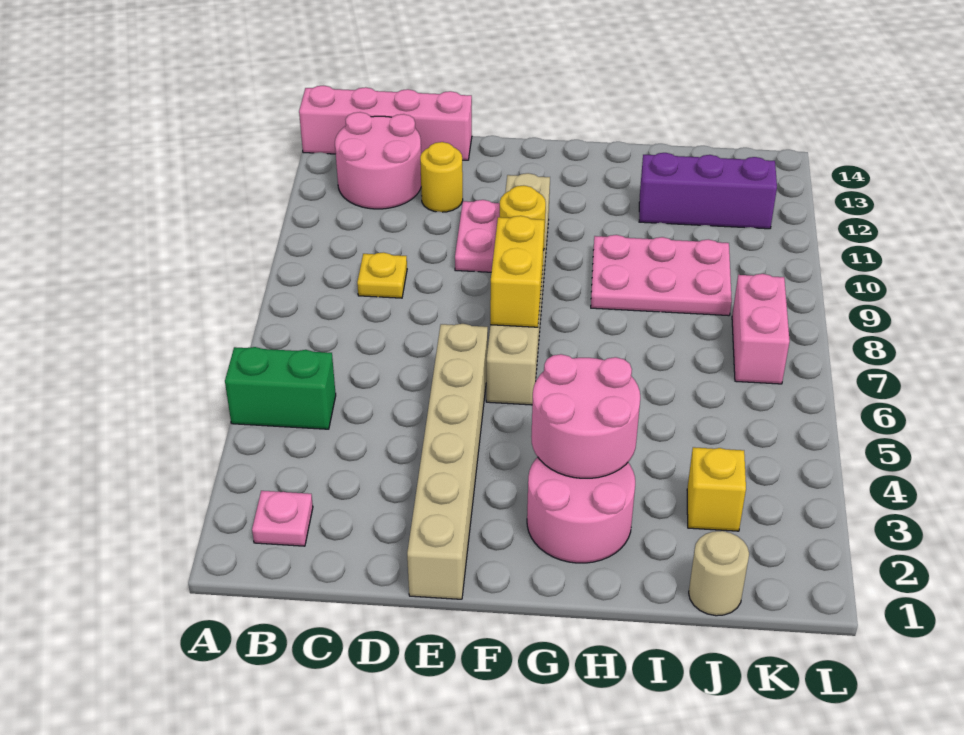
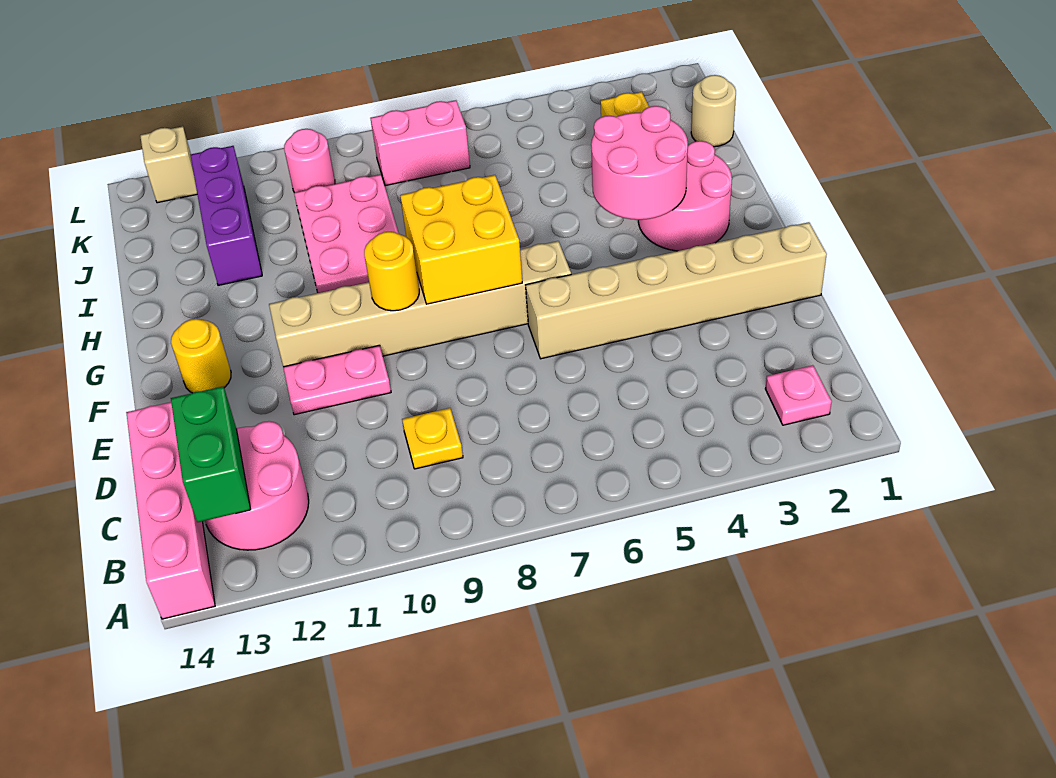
green 1x2 brick [225,347,336,429] -> green 1x2 brick moved to [171,387,251,522]
yellow 1x1 round brick [420,142,463,212] -> yellow 1x1 round brick moved to [171,319,231,393]
yellow 1x2 brick [490,216,544,327] -> yellow 2x2 brick [400,175,522,304]
none -> pink 1x1 round brick [284,129,335,193]
none -> tan 1x1 brick [140,126,197,203]

